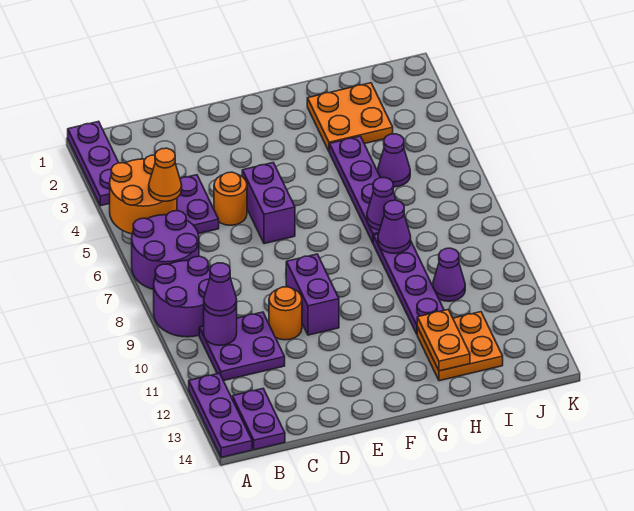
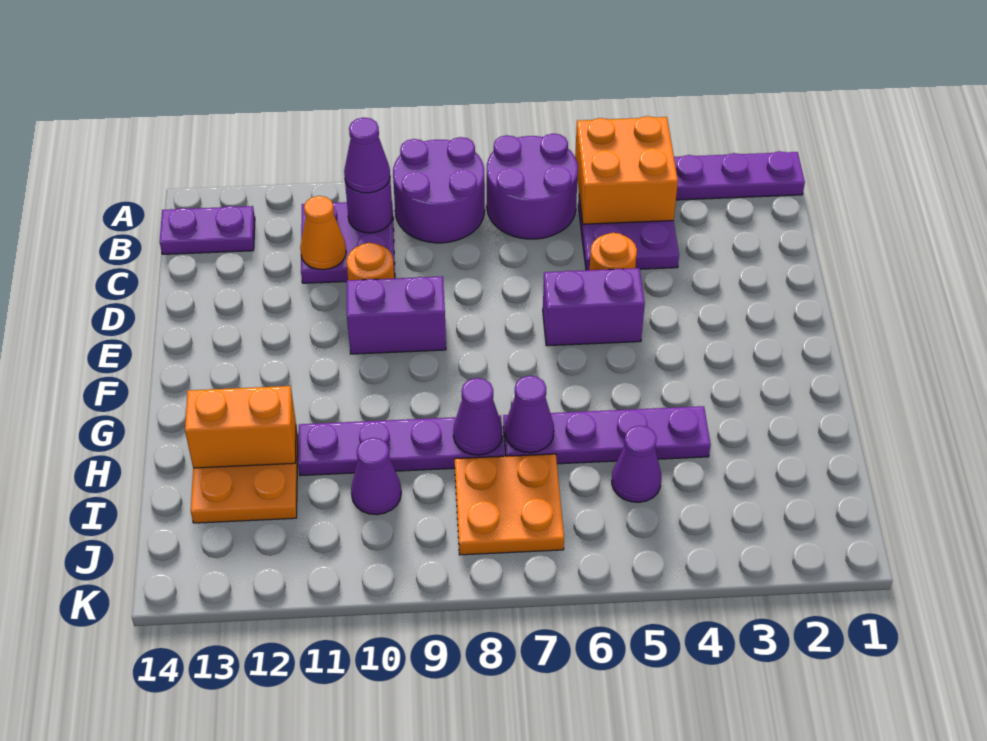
orange 2x2 round brick [110,155,177,234] -> orange 2x2 brick [575,116,678,224]
purple 1x3 plate [189,373,252,458] -> none
orange 1x1 cone [149,148,182,201] -> orange 1x1 cone moved to [300,196,346,270]
orange 2x2 plate [307,83,393,151] -> orange 2x2 plate moved to [455,454,564,555]
orange 1x2 plate [417,310,470,371] -> orange 1x2 brick [185,386,296,468]

